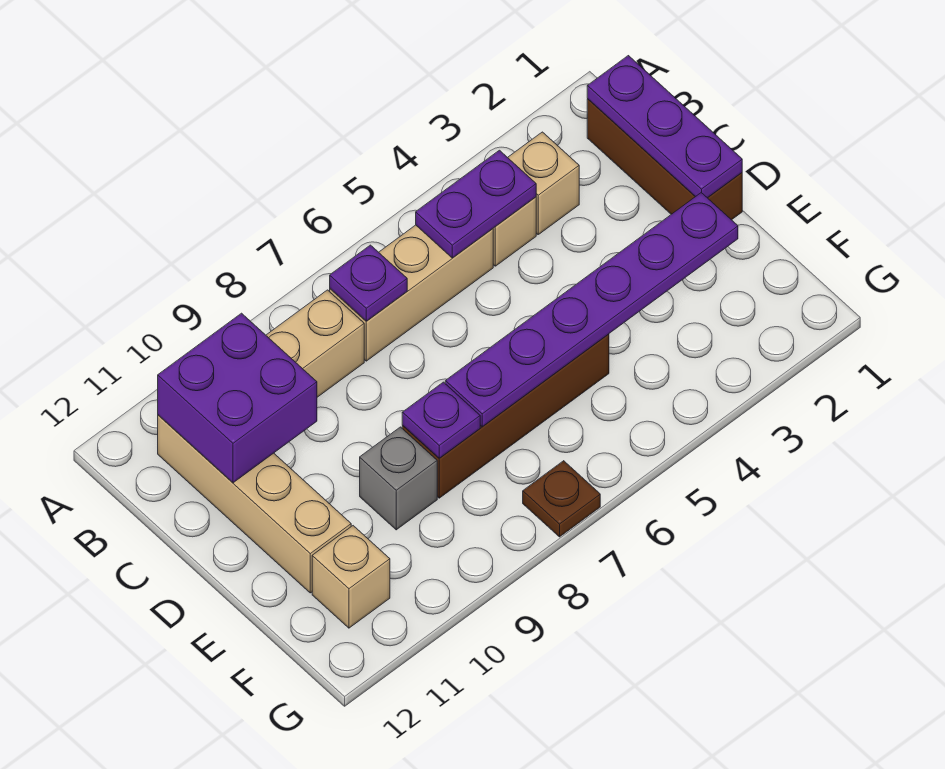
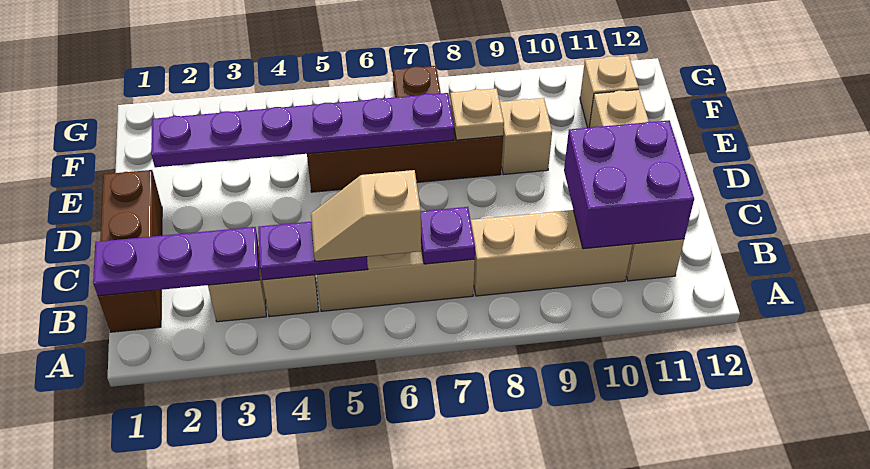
purple 1x3 plate [587,56,742,198] -> purple 1x3 plate turned to [93,227,260,296]
none -> tan 1x2 slope [311,170,421,262]
purple 1x1 plate [402,382,480,458] -> tan 1x1 plate [450,89,504,140]
grey 1x1 brick [360,427,437,530] -> tan 1x1 brick [500,98,552,175]

